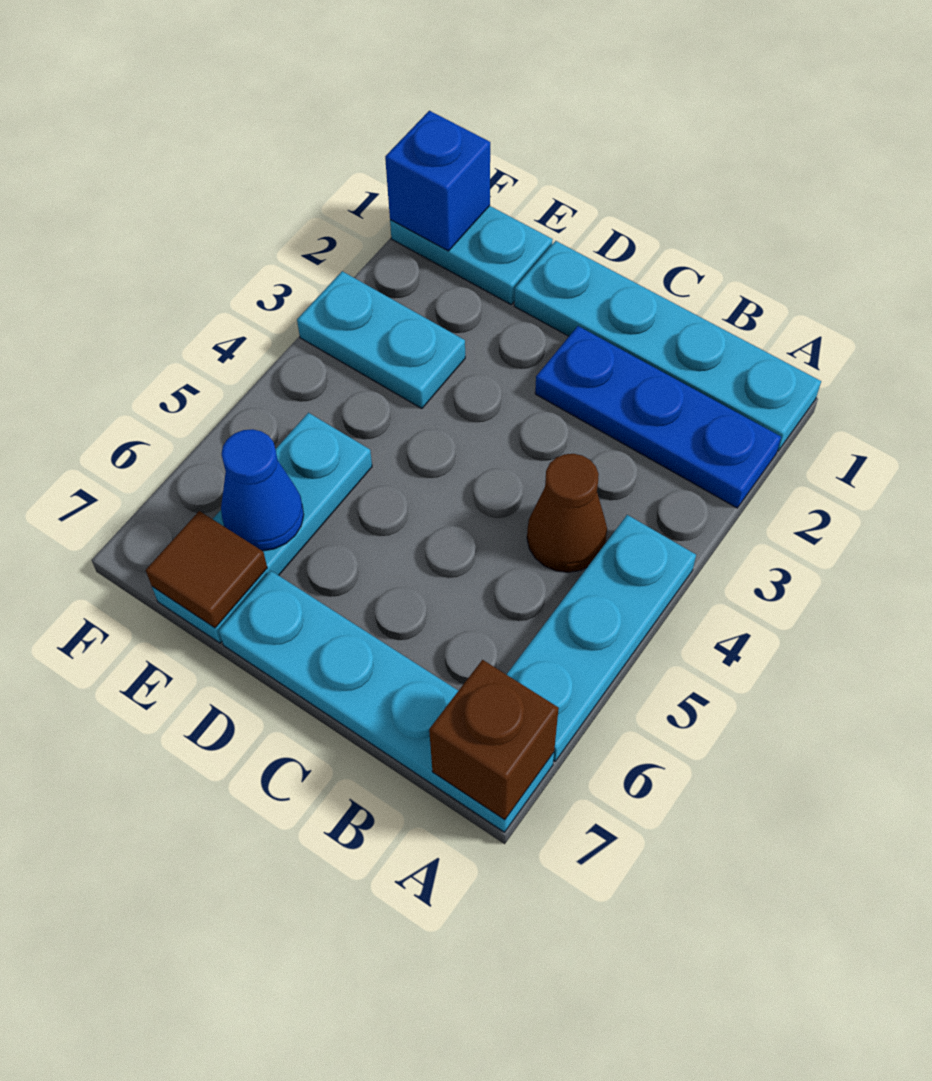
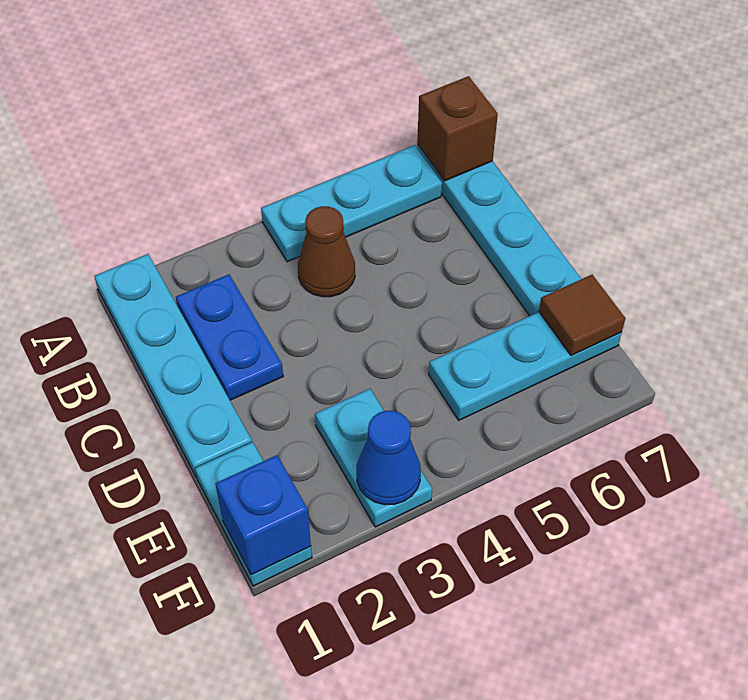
blue 1x3 plate [535,326,781,508] -> blue 1x2 plate [176,274,283,400]
blue 1x1 cone [221,429,304,551] -> blue 1x1 cone moved to [357,411,421,505]

